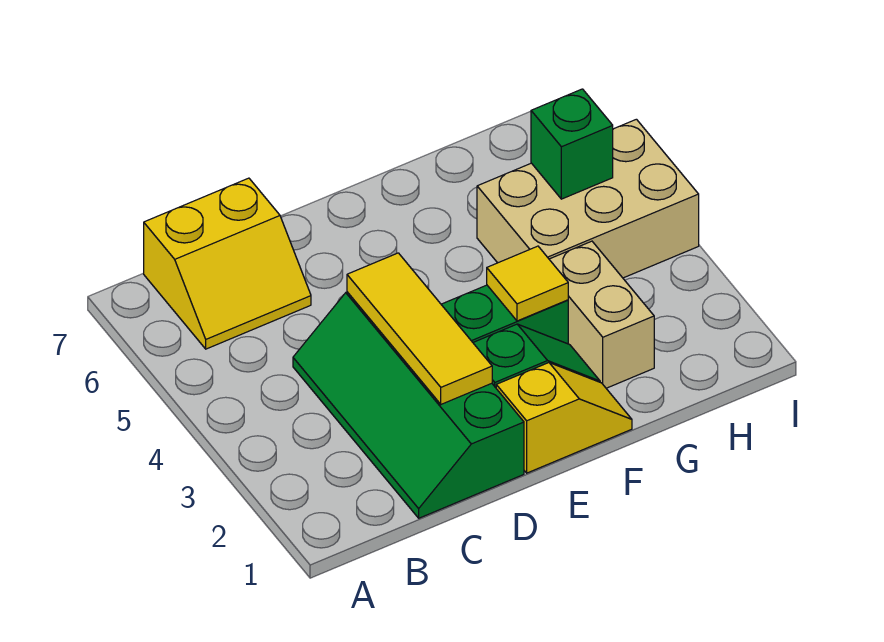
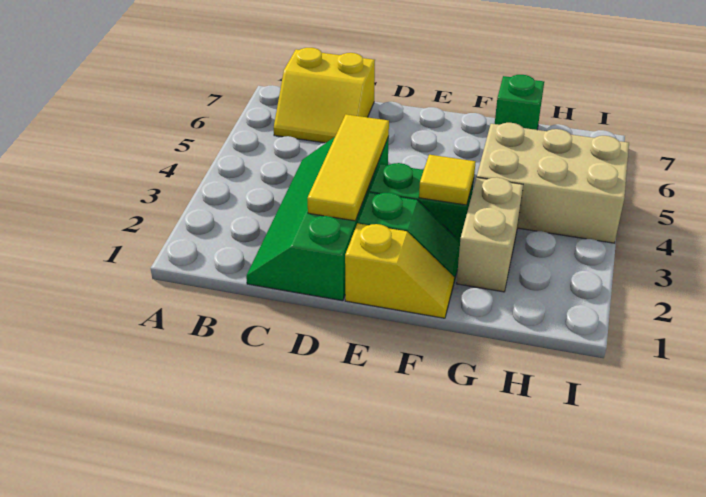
green 1x1 brick [531,89,613,199] -> green 1x1 brick moved to [495,75,544,130]

